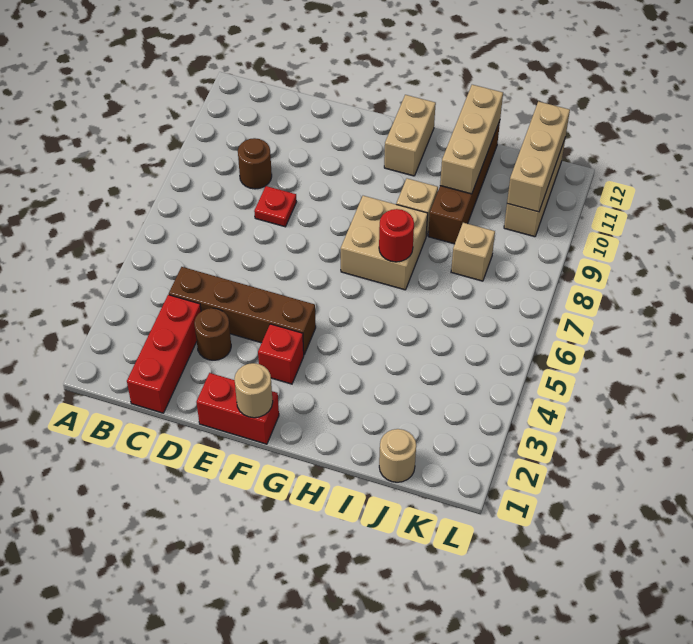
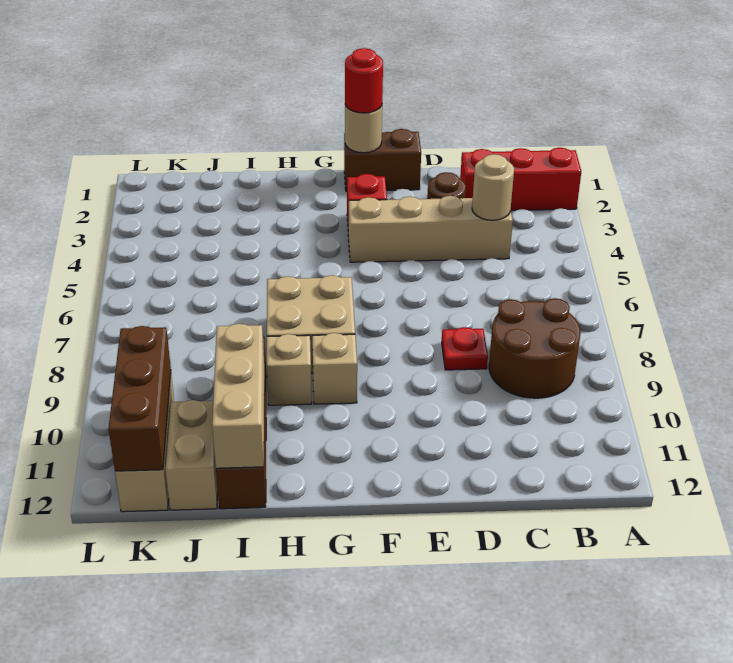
red 1x3 brick [127,295,201,413] -> red 1x3 brick turned to [460,148,581,211]
brown 1x4 brick [169,267,316,354] -> tan 1x4 brick [349,196,513,262]
brown 1x1 round brick [238,138,272,189] -> brown 2x2 round brick [489,298,581,398]
red 1x2 brick [196,373,279,444] -> brown 1x2 brick [344,129,421,191]
tan 1x2 brick [384,95,436,176] -> tan 1x2 brick moved to [166,400,218,510]
red 1x1 round brick [379,209,414,262] -> red 1x1 round brick moved to [345,48,383,113]
tan 1x1 round brick [379,429,416,482] -> tan 1x1 round brick moved to [472,154,514,220]
tan 1x1 brick [451,223,495,281] -> tan 1x1 brick moved to [312,333,357,404]
tan 1x3 brick [507,101,570,212] -> brown 1x3 brick [109,326,171,471]

